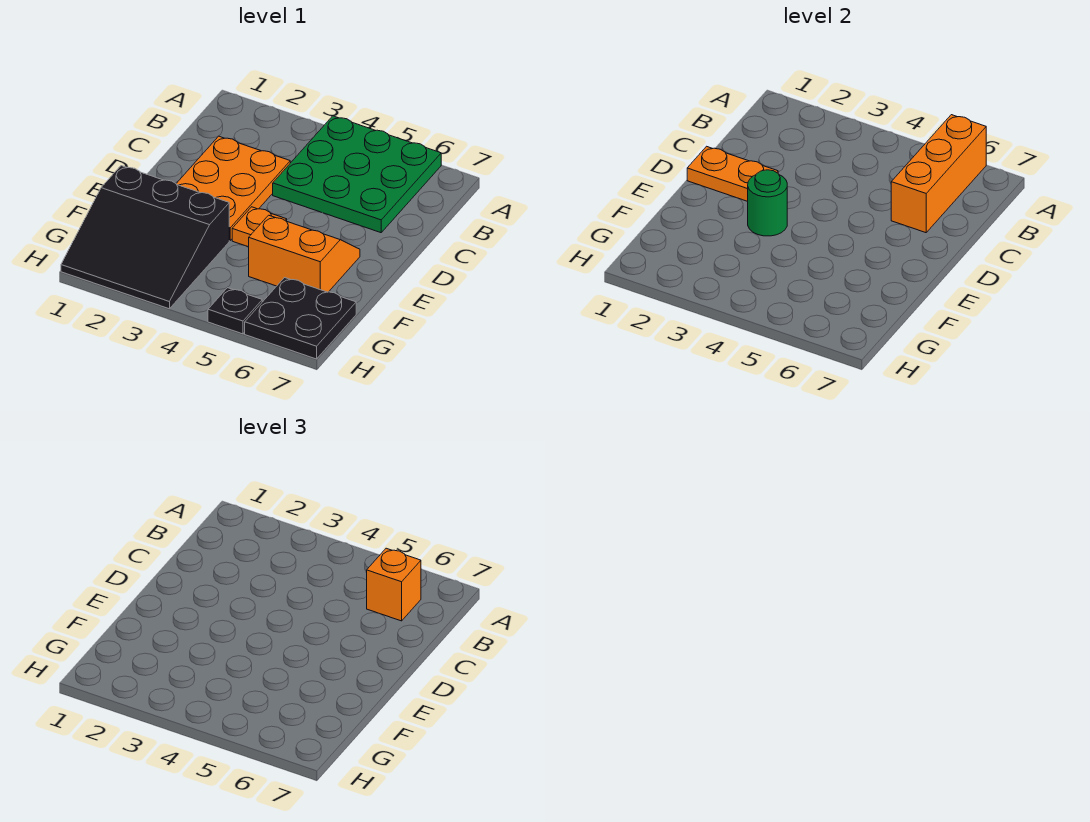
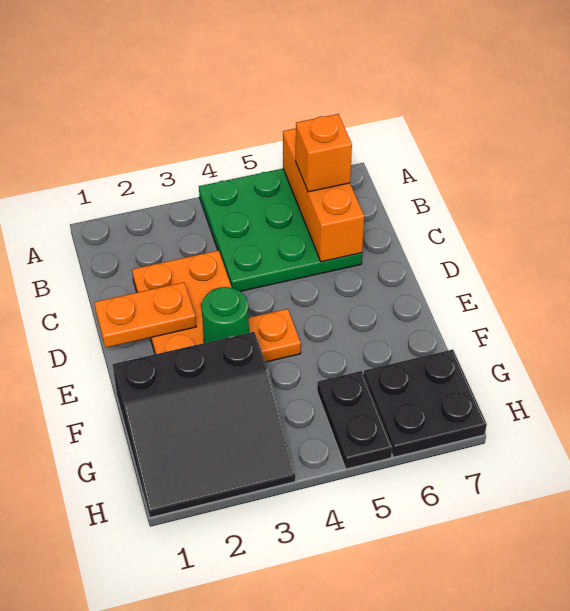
orange 2x2 slope [249,215,360,292] -> none
black 1x1 plate [208,288,262,334] -> black 1x2 plate [317,371,392,469]

